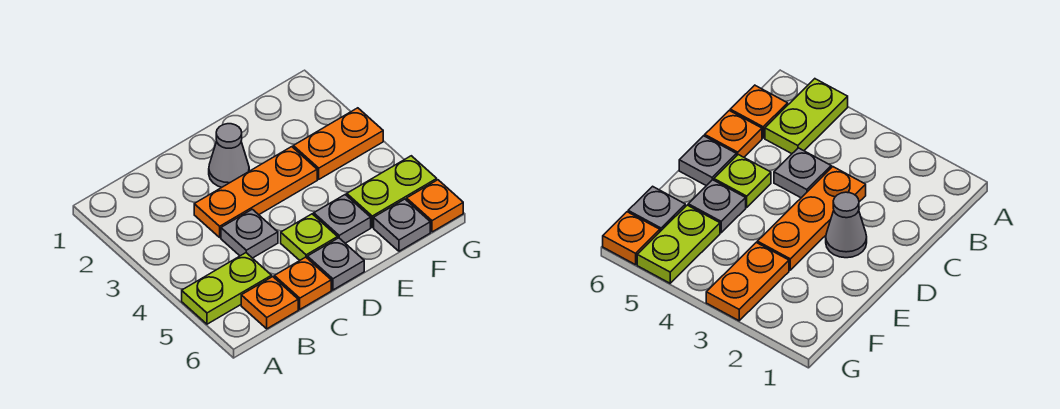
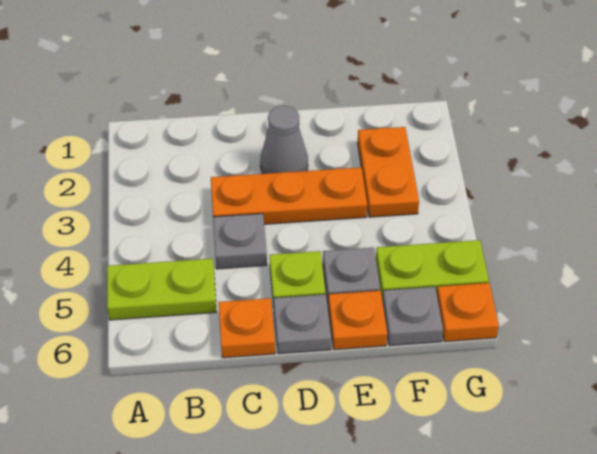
orange 1x1 plate [241,277,298,329] -> orange 1x1 plate moved to [328,291,387,350]
orange 1x2 plate [293,108,383,179] -> orange 1x2 plate turned to [358,127,419,217]

